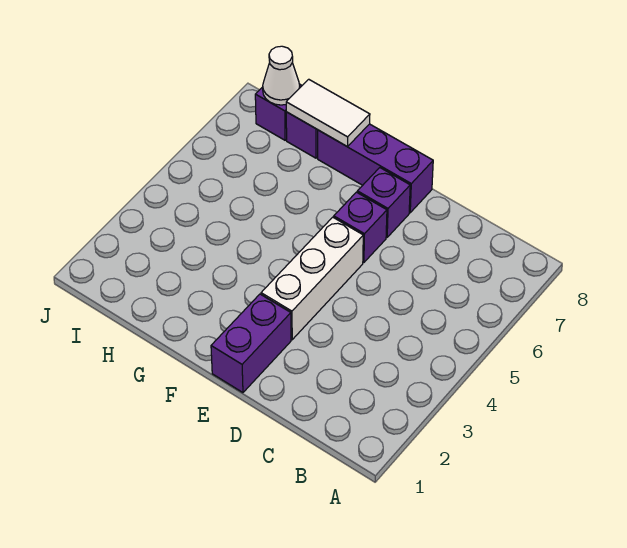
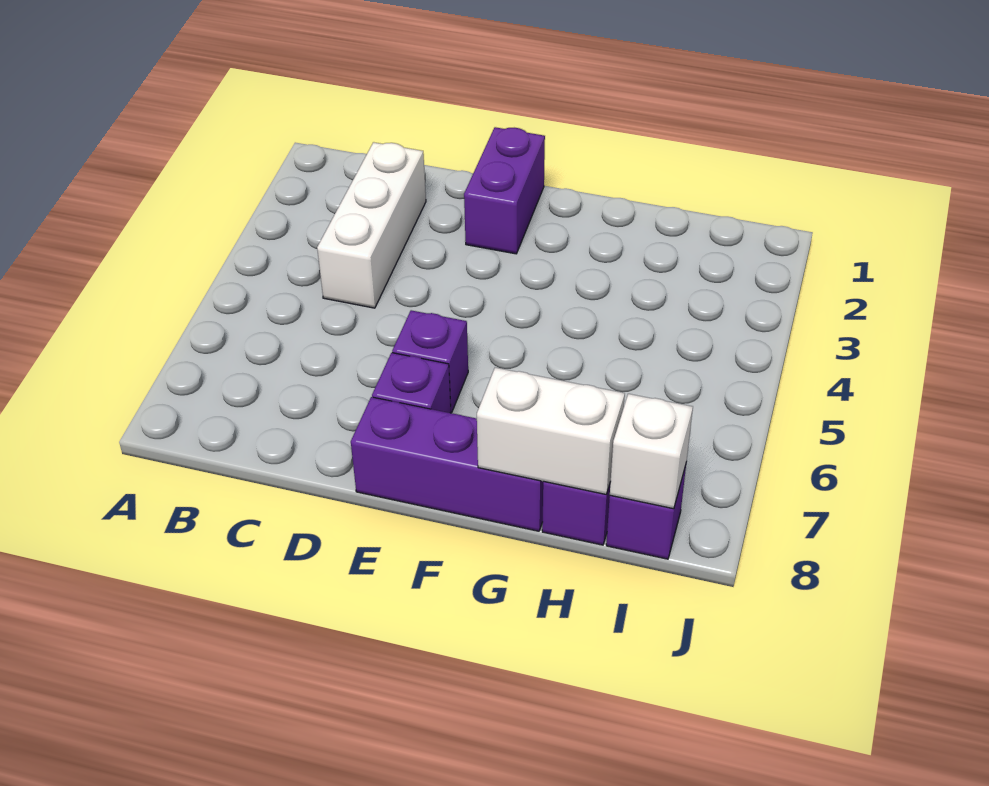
white 1x3 brick [261,217,363,340] -> white 1x3 brick moved to [317,142,426,308]
white 1x2 tile [286,79,370,147] -> white 1x2 brick [477,368,625,494]
white 1x1 cone [263,46,300,105] -> white 1x1 brick [610,394,693,509]

